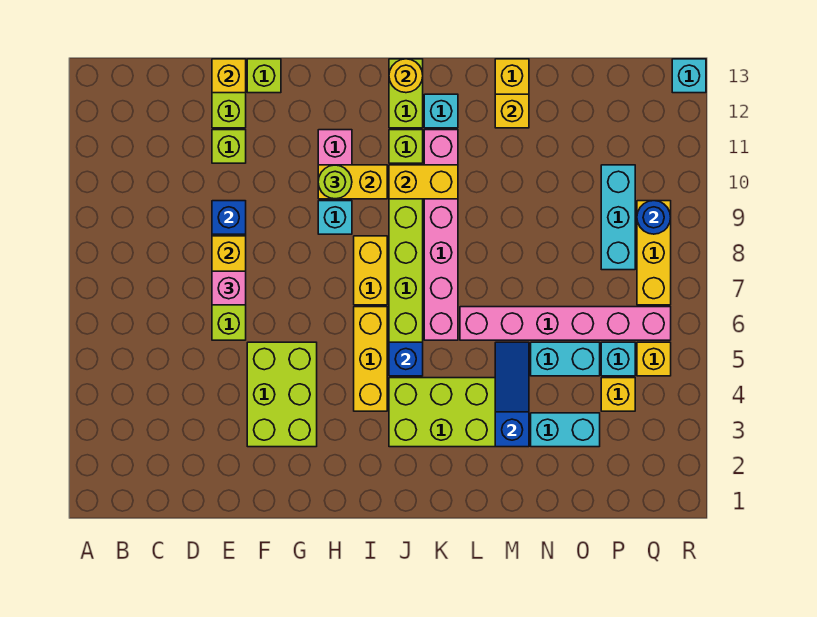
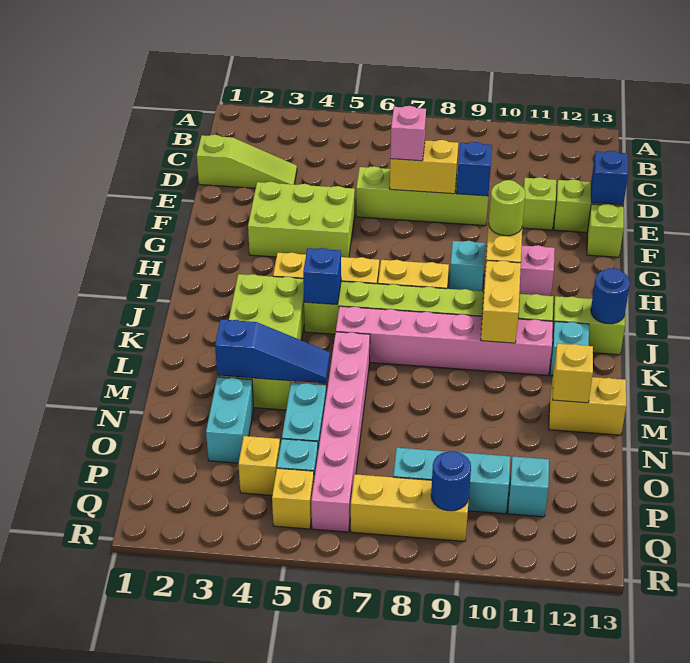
none -> lime 1x3 slope [197,135,297,188]
yellow 1x1 brick [212,59,246,93] -> blue 1x1 brick [591,151,628,205]
yellow 1x1 round brick [389,59,423,93] -> blue 1x1 round brick [591,268,630,324]
cyan 1x1 brick [672,59,706,93] -> cyan 1x1 brick moved to [508,456,549,517]

